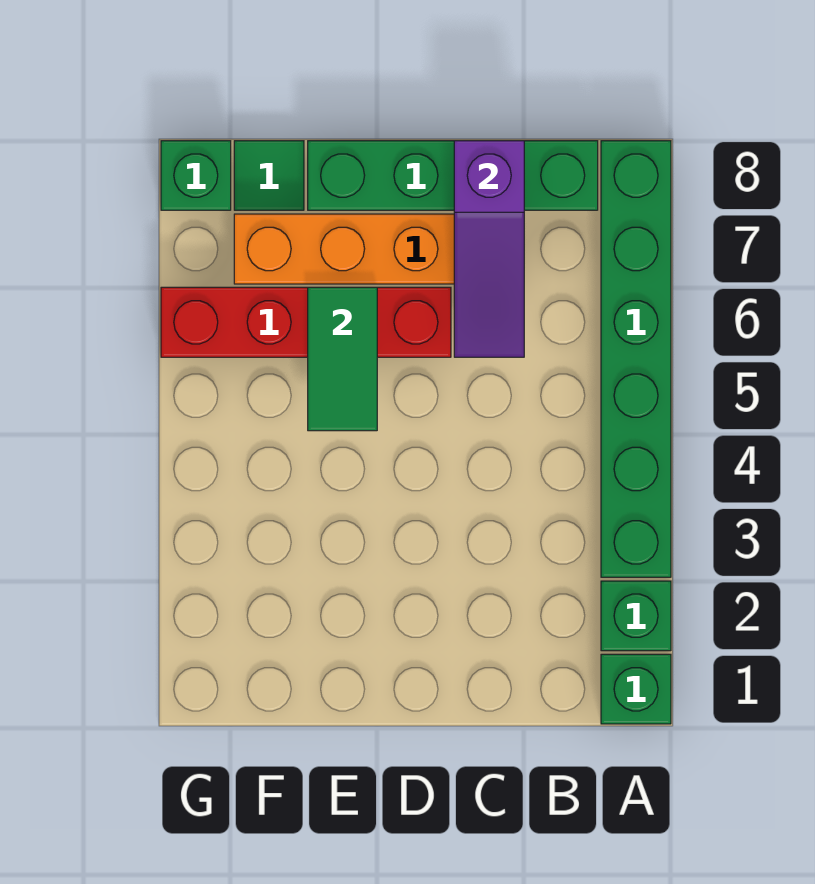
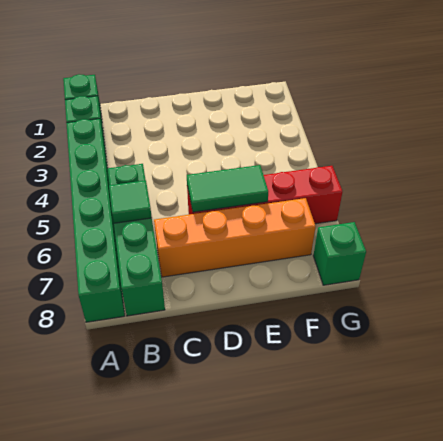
green 1x4 brick [308,141,598,210] -> green 1x4 brick turned to [108,164,165,316]
purple 1x3 slope [454,141,524,357] -> none
green 1x2 tile [308,287,377,431] -> green 1x2 tile turned to [187,165,268,212]
green 1x1 tile [234,141,304,210] -> green 1x1 tile moved to [109,180,152,223]

